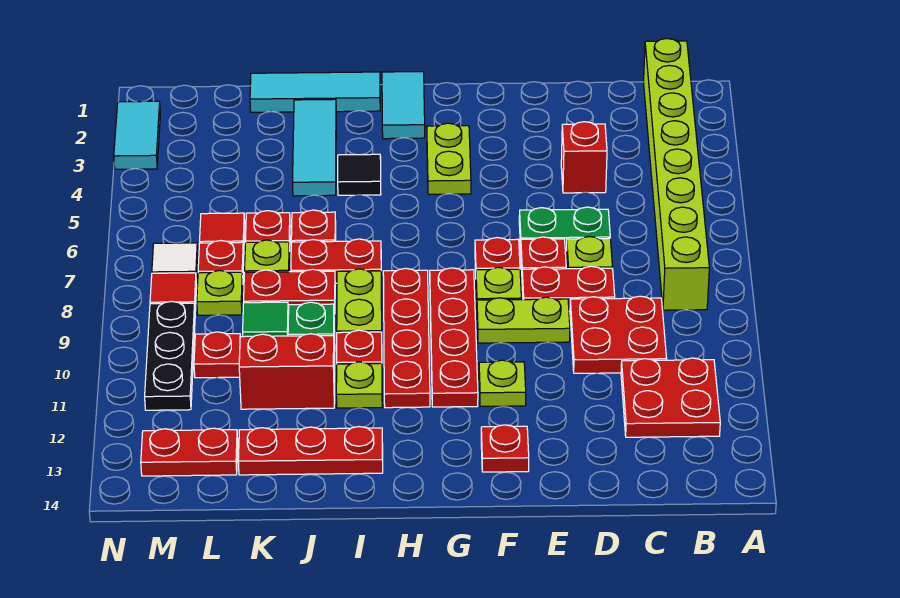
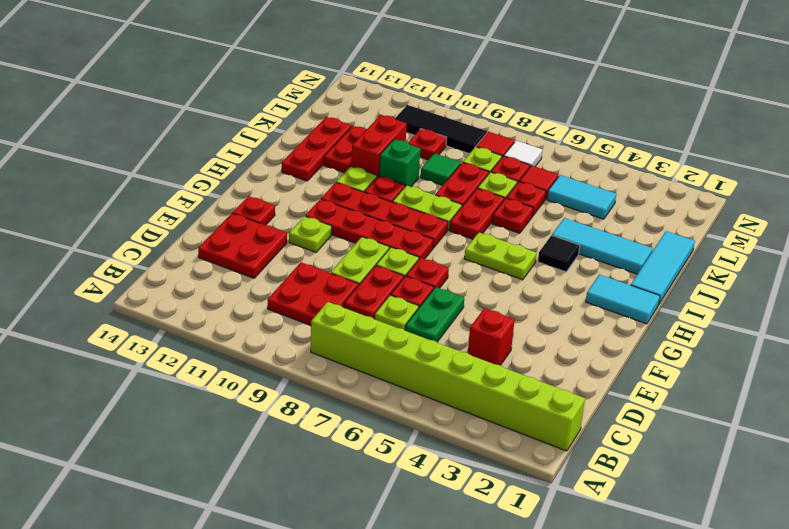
red 2x2 plate [621,358,720,437] -> red 2x2 plate moved to [198,213,287,278]
lime 1x2 plate [427,123,471,194] -> lime 1x2 plate moved to [464,233,537,280]
red 1x2 plate [141,428,238,476] -> red 1x2 plate moved to [324,126,367,173]
black 1x3 plate [145,301,195,410] -> black 1x3 tile [395,105,487,154]
cyan 1x2 tile [114,101,160,169] -> cyan 1x2 tile moved to [547,175,616,219]

